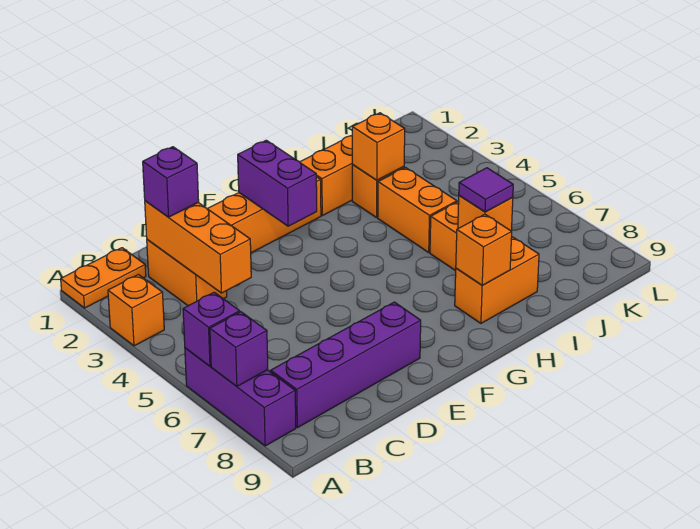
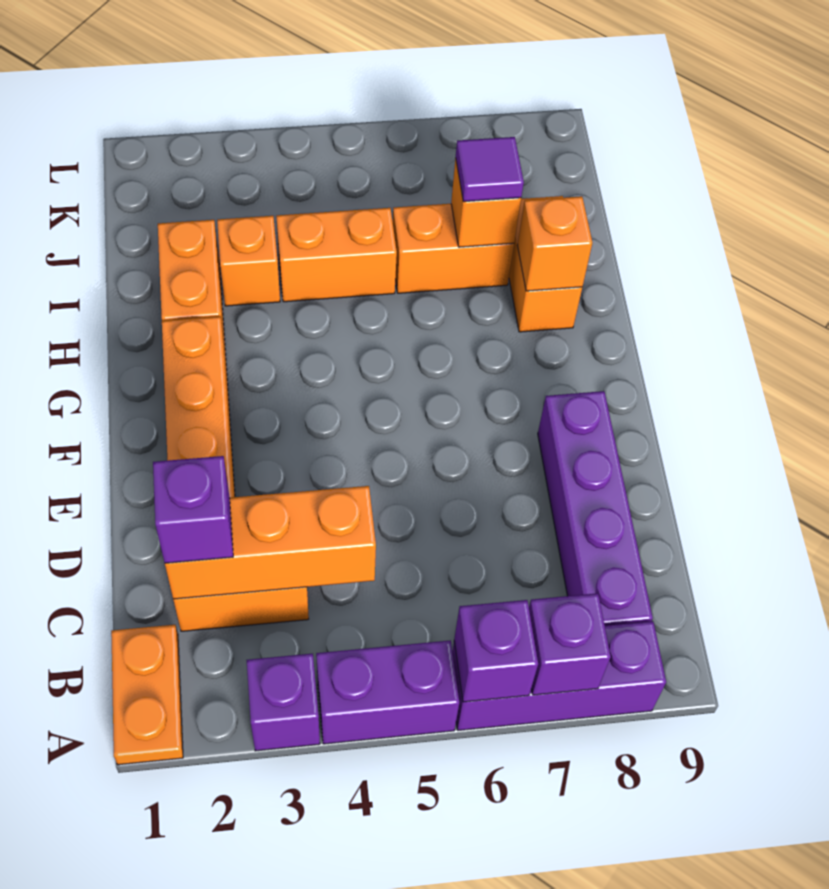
orange 1x1 brick [108,275,164,346] -> purple 1x1 brick [247,654,320,751]
purple 1x2 brick [238,140,317,226] -> purple 1x2 brick moved to [316,640,459,744]
orange 1x1 brick [352,113,405,180] -> none

